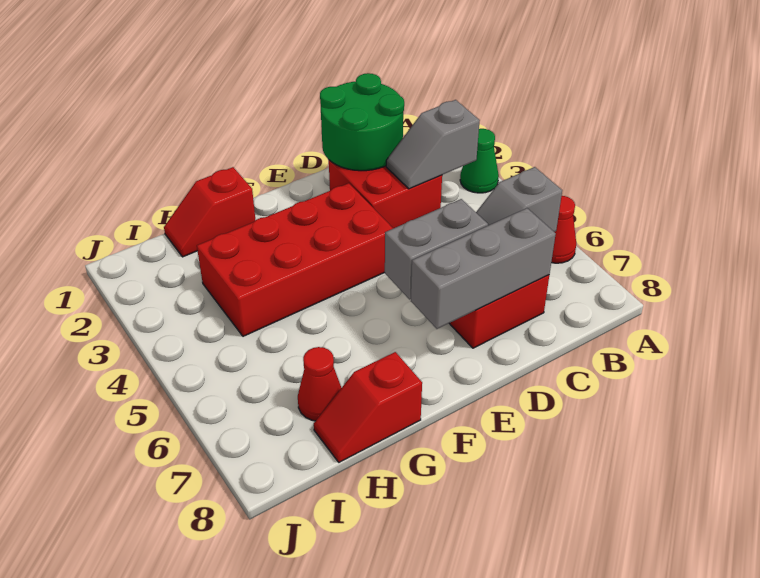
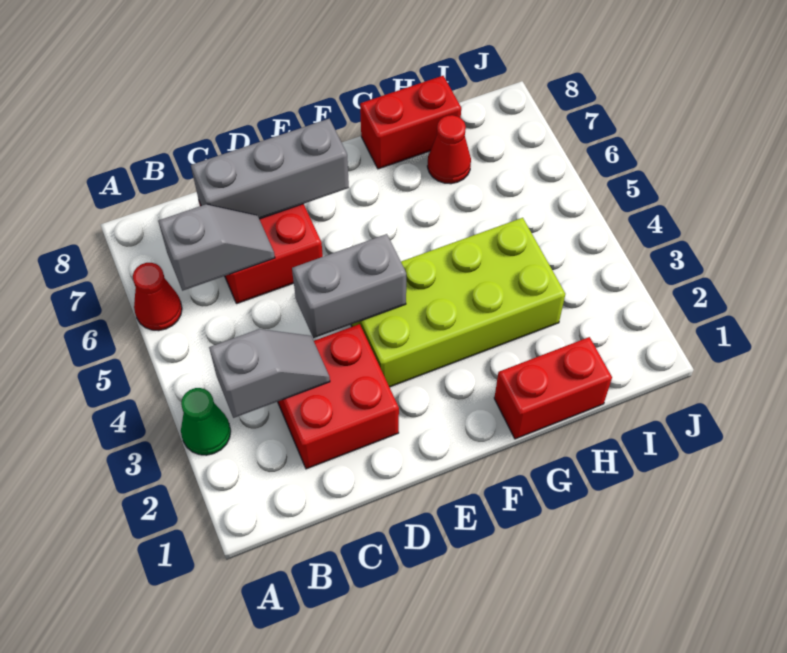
green 2x2 round brick [320,73,404,171] -> none
grey 1x2 brick [385,199,488,299] -> grey 1x2 brick moved to [292,234,406,338]
red 2x4 brick [197,183,393,336] -> lime 2x4 brick [351,218,565,387]
red 1x2 slope [164,167,255,257] -> red 1x2 brick [494,337,612,439]
red 1x2 slope [314,352,422,462] -> red 1x2 brick [360,76,461,169]

